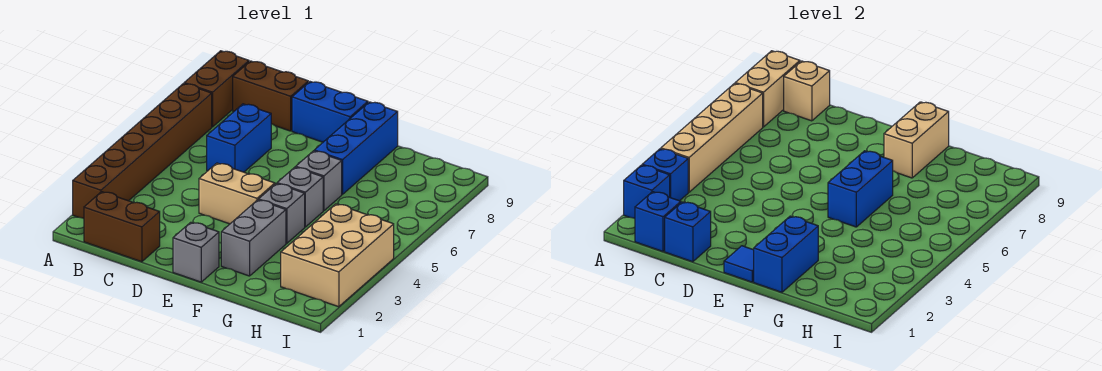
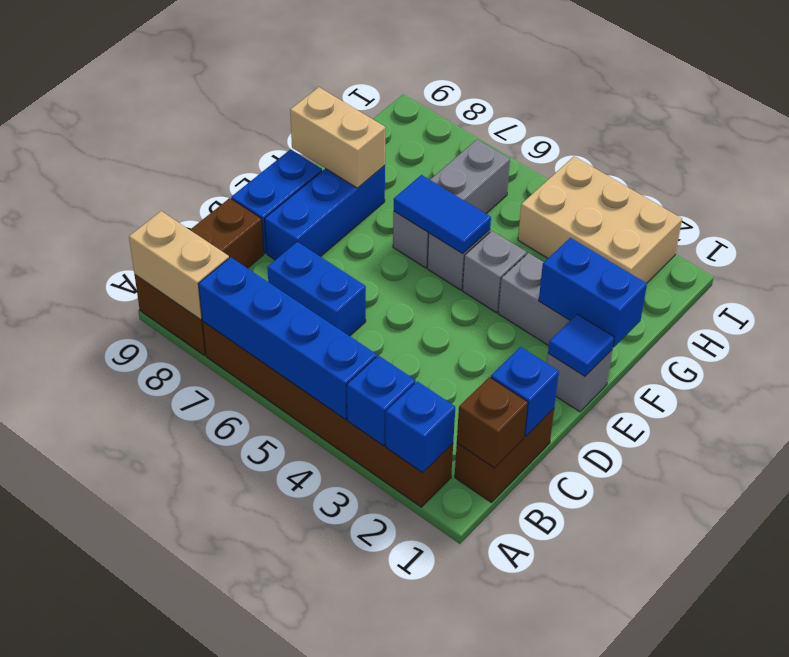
tan 1x4 brick [661,83,763,192] -> blue 1x4 brick [198,257,377,419]
blue 1x1 brick [635,192,681,251] -> brown 1x1 brick [457,377,528,468]
tan 1x1 brick [784,61,830,121] -> none
tan 1x2 brick [199,163,275,224] -> none
blue 1x2 brick [828,151,893,227] -> blue 1x2 tile [394,175,491,254]
grey 1x1 brick [296,151,342,211] -> grey 1x3 brick [393,139,510,268]
blue 1x3 brick [314,102,398,194] -> blue 1x3 brick turned to [265,165,385,260]

